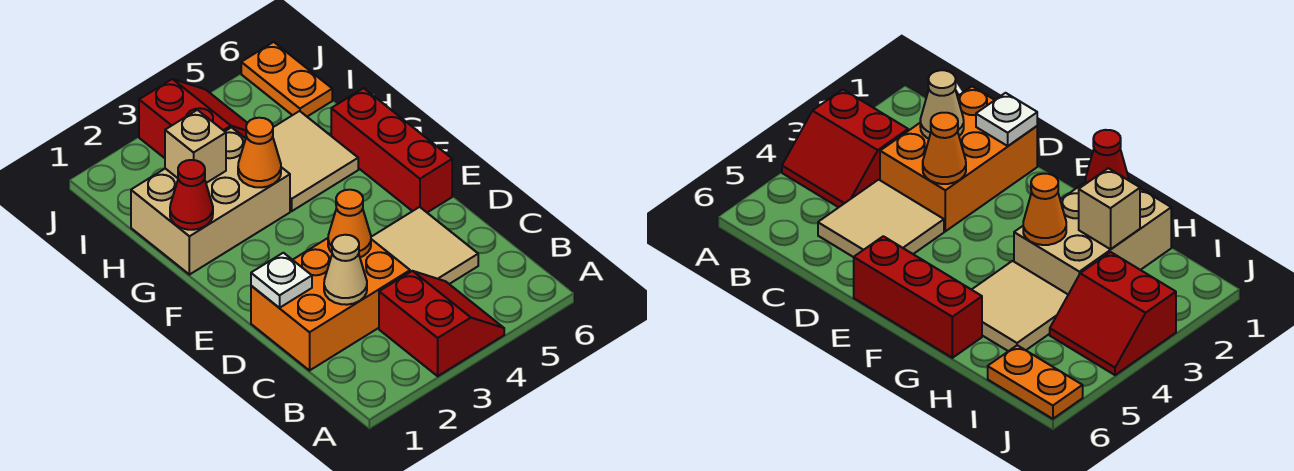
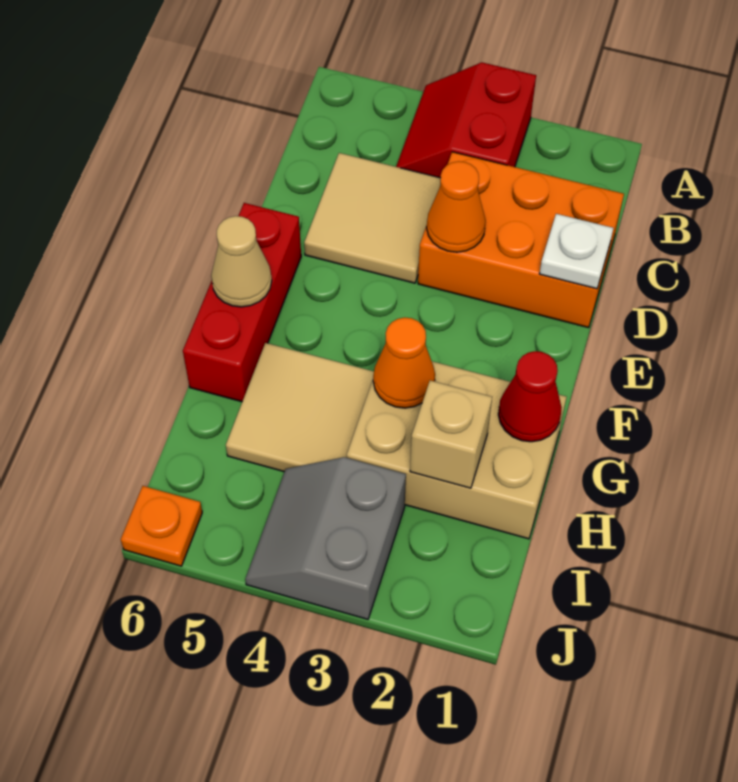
tan 1x1 cone [324,235,367,305] -> tan 1x1 cone moved to [211,216,272,307]
red 2x2 slope [139,79,247,158] -> grey 2x2 slope [245,457,406,619]
orange 1x2 plate [241,42,332,117] -> orange 1x1 plate [121,486,202,566]

